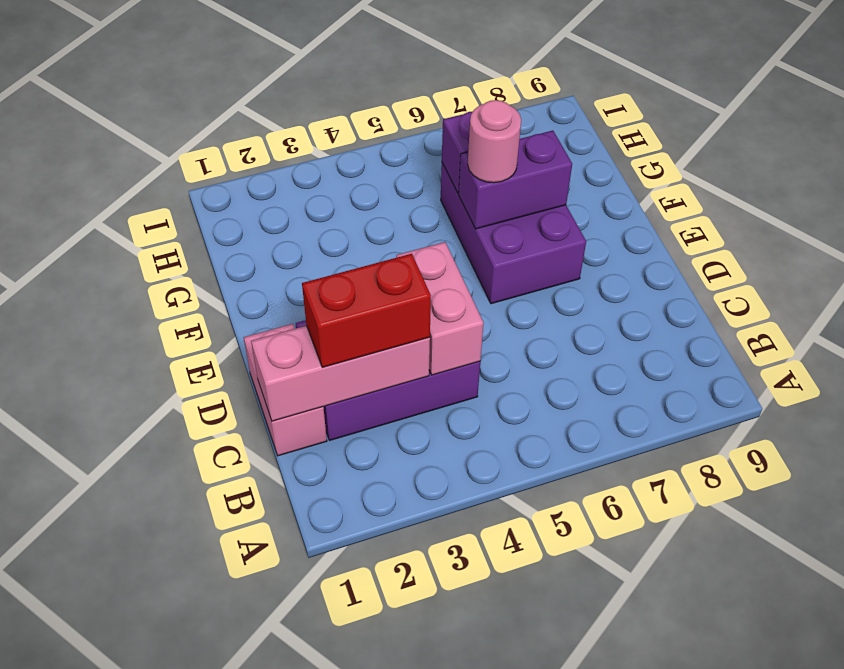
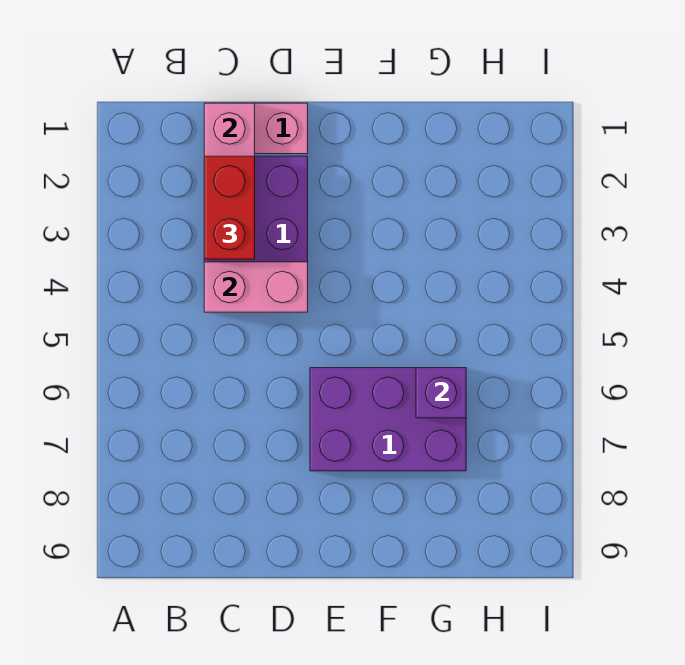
purple 1x2 brick [459,131,572,229] -> none
pink 1x1 round brick [468,100,521,183] -> none

